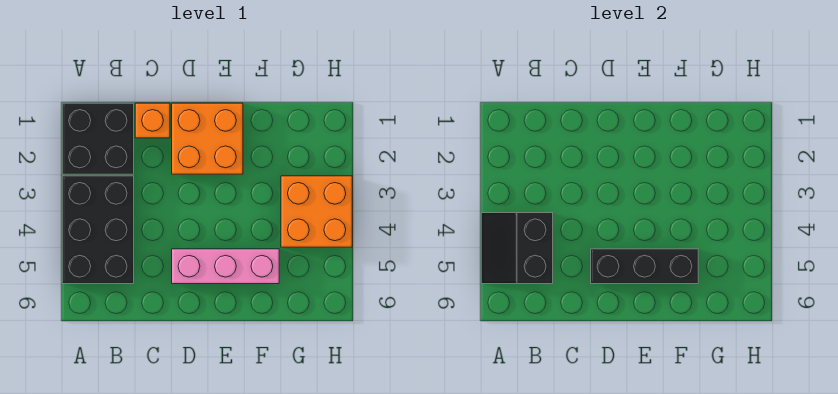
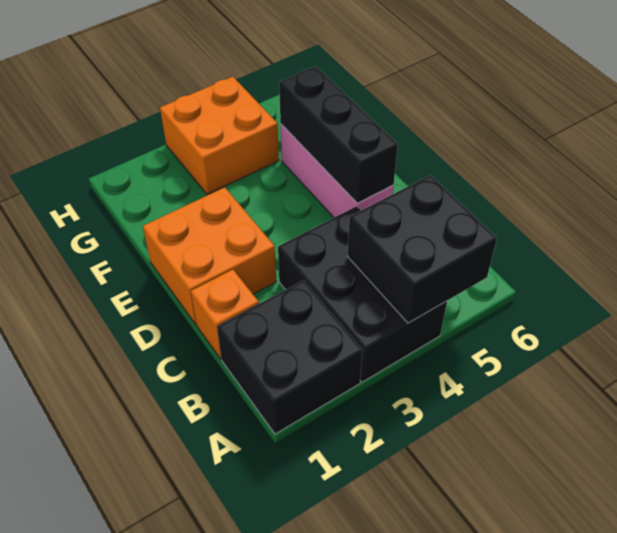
black 2x3 brick [62,176,134,284] -> black 2x3 brick turned to [278,206,447,382]
black 2x2 slope [481,213,553,284] -> black 2x2 brick [348,175,497,323]

